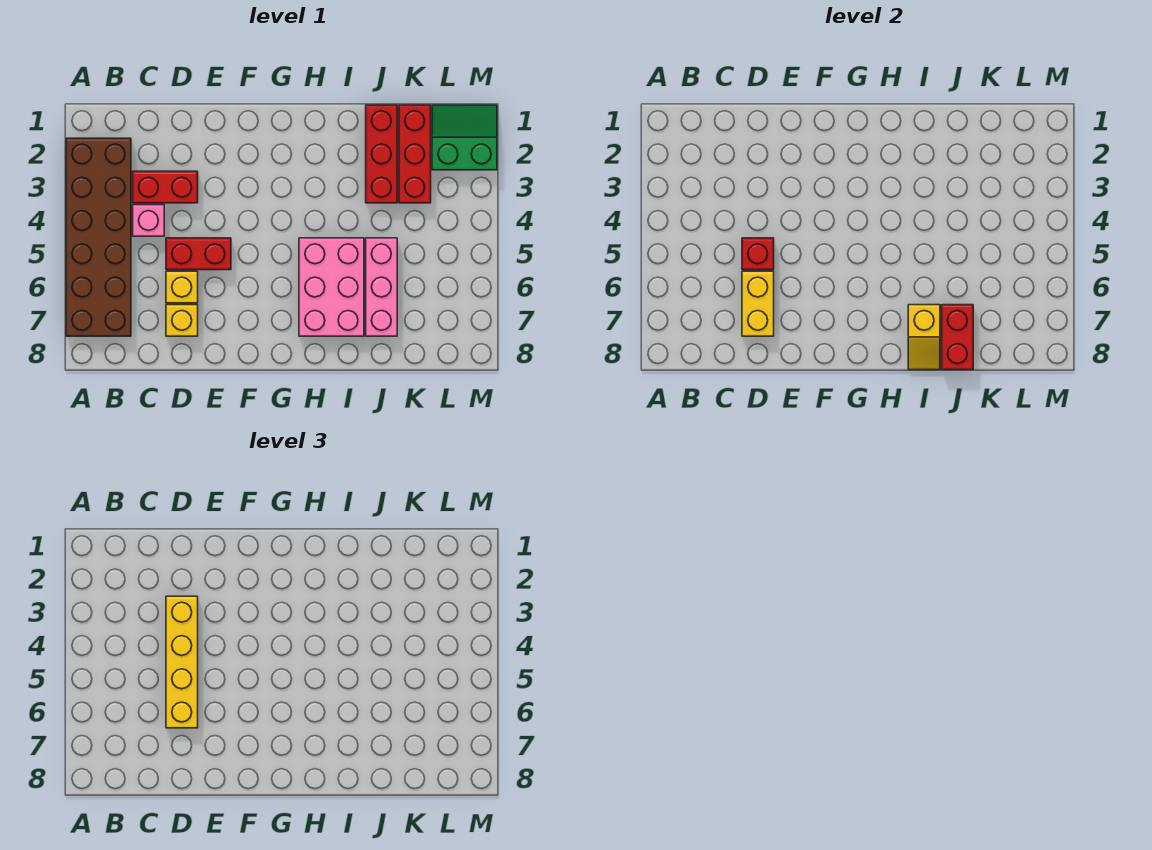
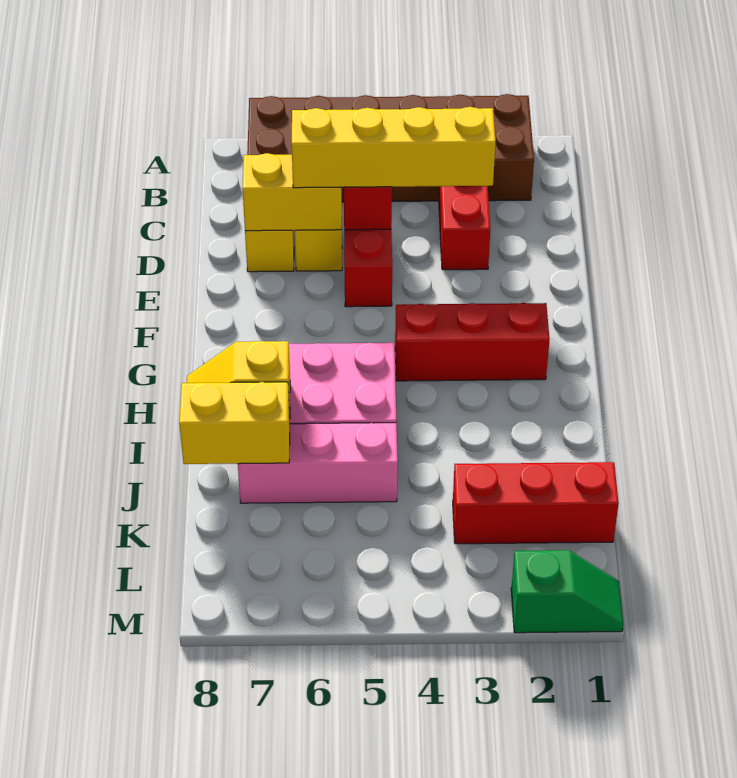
pink 1x1 brick [133,205,164,236] -> none
red 1x3 brick [366,105,397,203] -> red 1x3 brick moved to [395,303,550,381]
red 1x2 brick [942,305,973,370] -> yellow 1x2 brick [179,382,290,464]
green 2x2 slope [432,105,497,170] -> green 1x2 slope [511,550,623,633]

